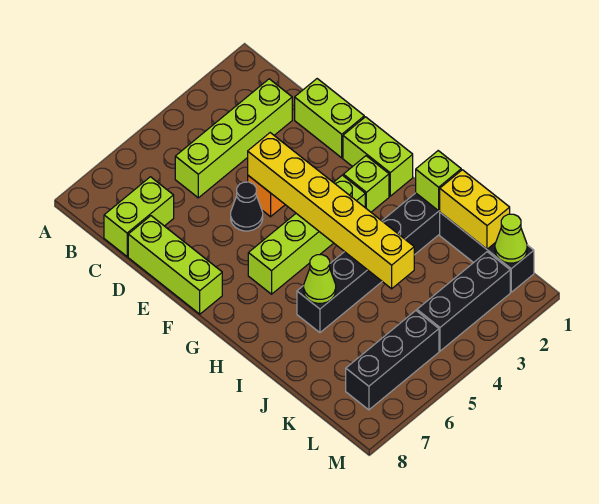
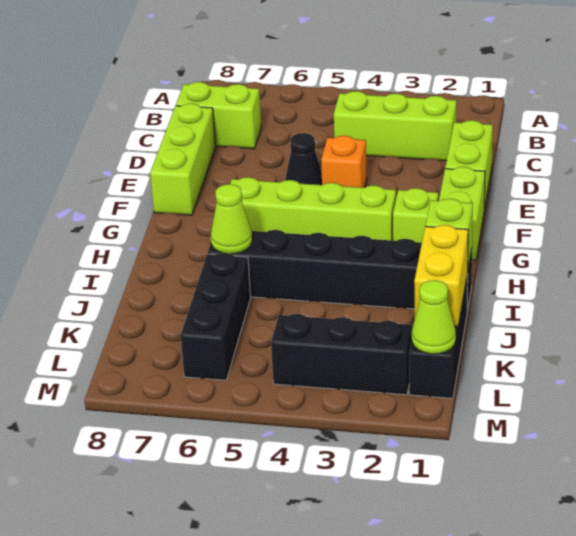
lime 1x4 brick [175,79,292,198] -> lime 1x3 brick [334,91,456,161]
yellow 1x6 brick [248,133,414,289] -> none
black 1x3 brick [346,311,439,410] -> black 1x3 brick turned to [181,253,251,380]

